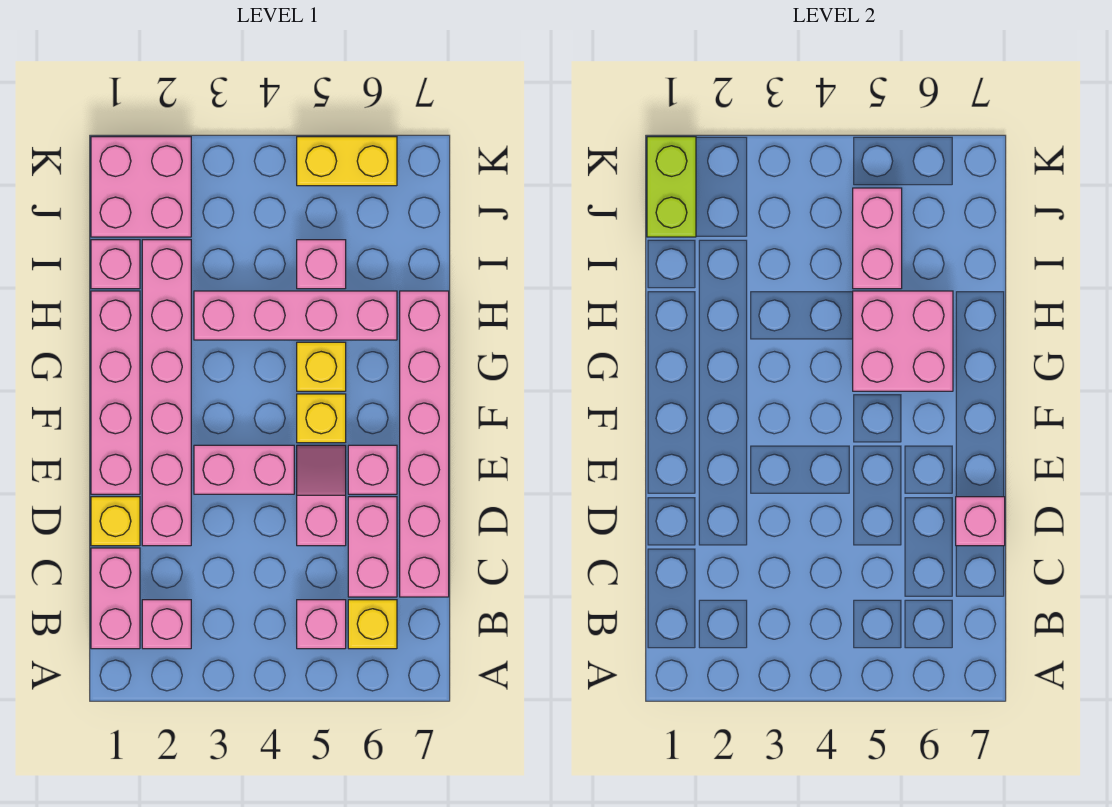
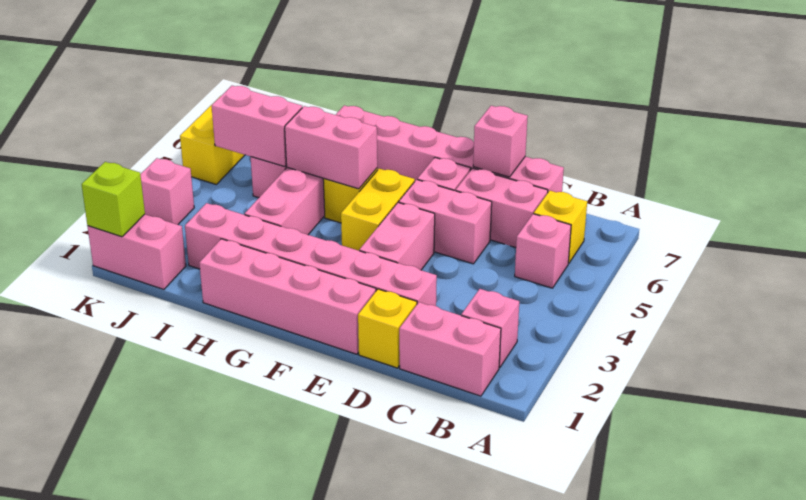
pink 1x2 slope [297,445,346,546] -> pink 1x2 brick [399,180,492,264]
yellow 1x1 brick [297,394,346,443] -> yellow 1x2 brick [341,169,415,251]
pink 2x2 brick [853,291,953,391] -> pink 1x2 brick [285,106,377,189]
pink 1x1 brick [91,240,140,289] -> pink 1x1 brick moved to [140,158,194,225]
pink 2x2 brick [91,137,191,237] -> pink 1x2 brick [88,214,186,289]
lime 1x2 brick [647,137,696,237] -> lime 1x1 brick [82,162,145,237]

